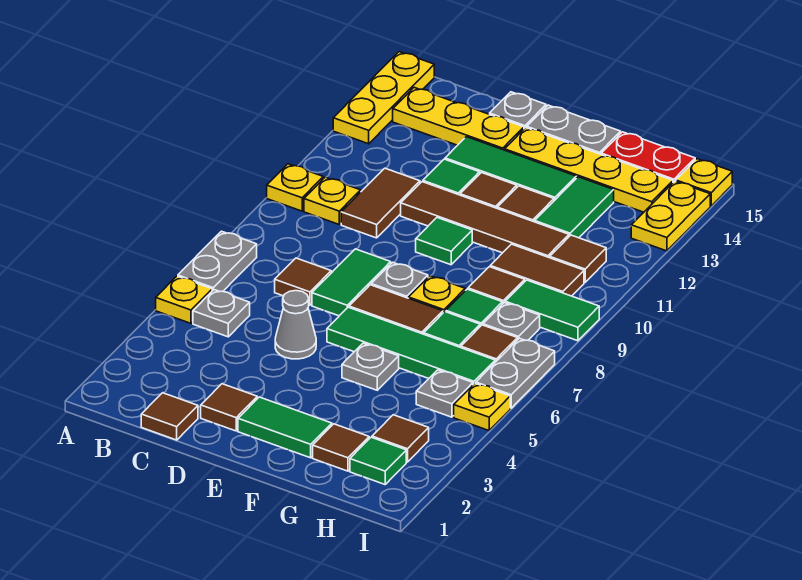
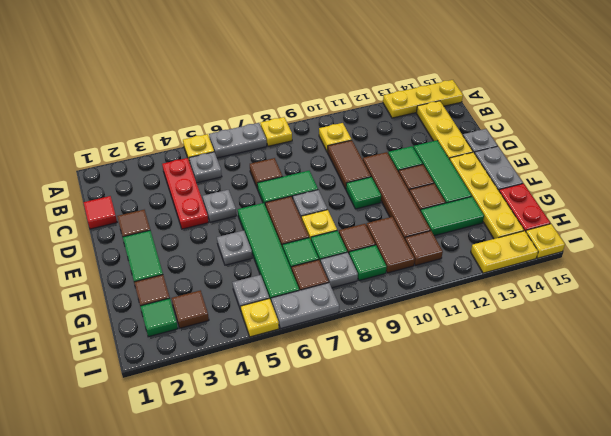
yellow 1x1 plate [267,164,323,211] -> yellow 1x1 plate moved to [260,117,292,146]
none -> red 1x3 plate [162,158,209,229]
brown 1x1 tile [141,393,198,440] -> red 1x1 tile [83,196,117,229]
brown 1x2 tile [341,168,420,238] -> brown 1x2 tile turned to [328,140,371,189]
grey 1x1 cone [275,291,316,359] -> grey 1x1 plate [203,190,236,222]
green 1x2 tile [505,280,599,341] -> green 1x1 tile [349,245,387,281]

